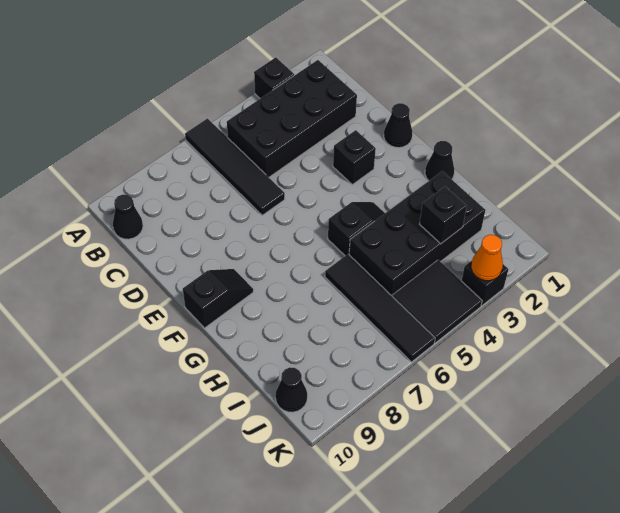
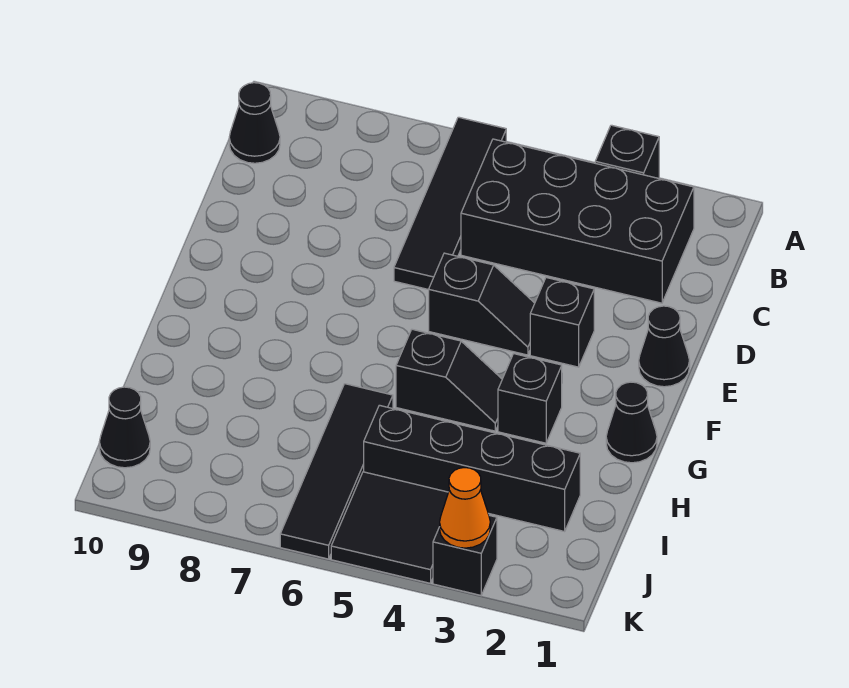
black 1x2 slope [183,269,253,328] -> black 1x2 slope moved to [429,253,535,355]
black 2x4 brick [349,171,485,296] -> black 1x4 brick [364,405,580,531]
black 1x1 brick [420,187,467,244] -> black 1x1 brick moved to [498,354,562,443]

